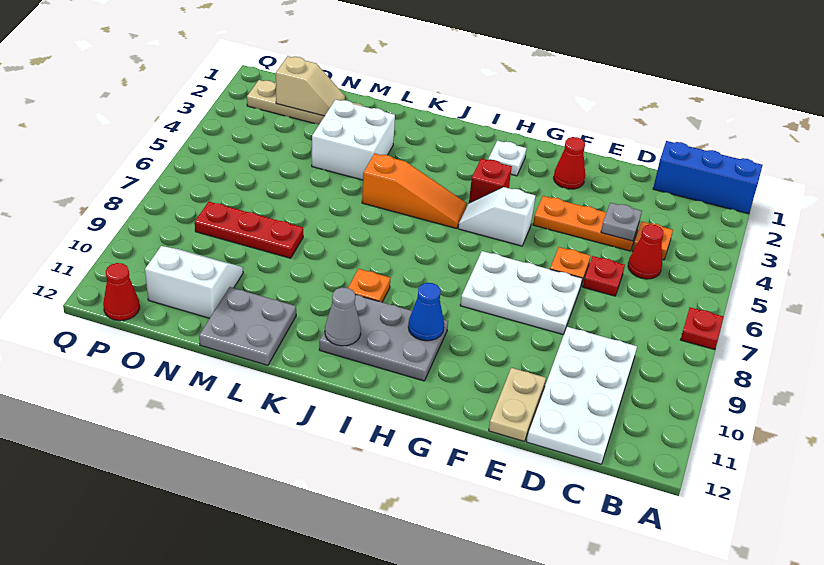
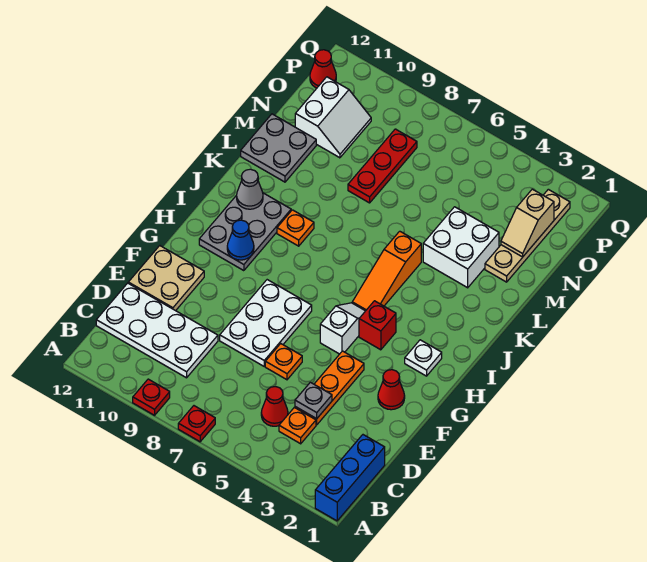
red 1x1 plate [583,256,625,296] -> red 1x1 plate moved to [133,379,170,415]
tan 1x2 plate [489,368,546,441] -> tan 2x2 plate [128,246,204,311]

